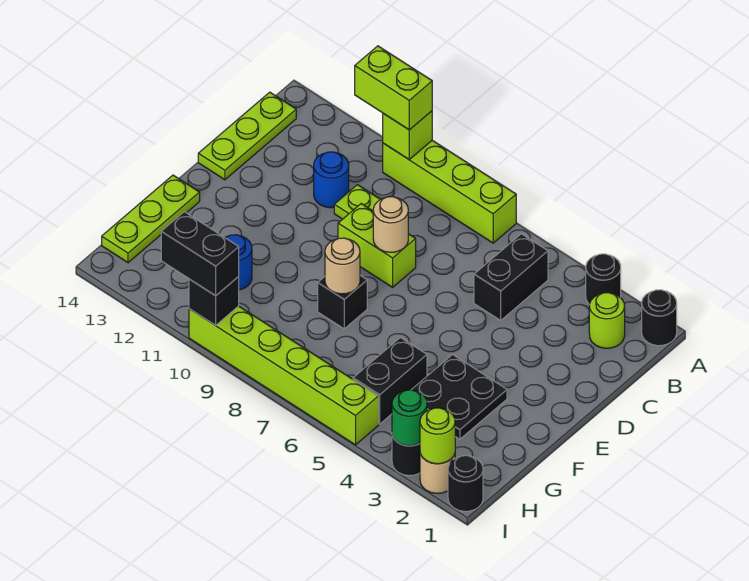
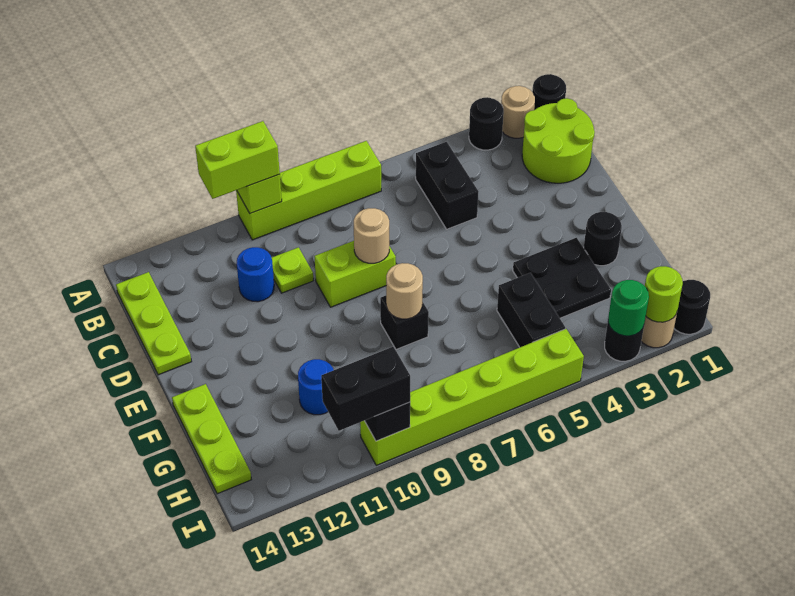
none -> tan 1x1 round brick [501,86,535,138]
lime 1x1 round brick [589,293,625,348] -> lime 2x2 round brick [522,98,595,183]
none -> black 1x1 round brick [584,212,622,266]

